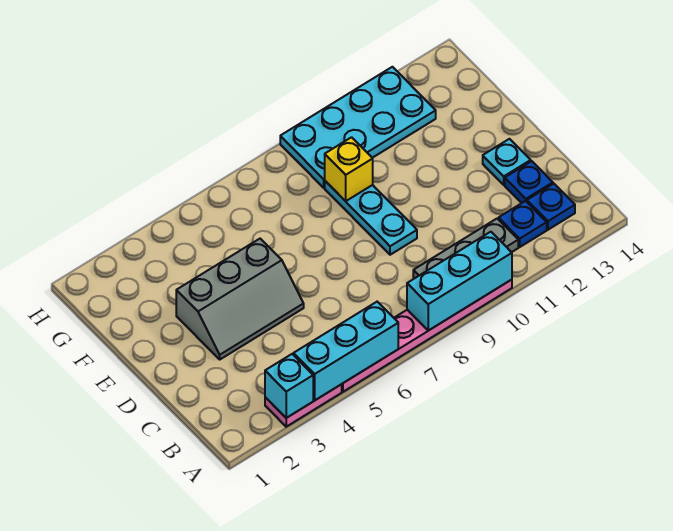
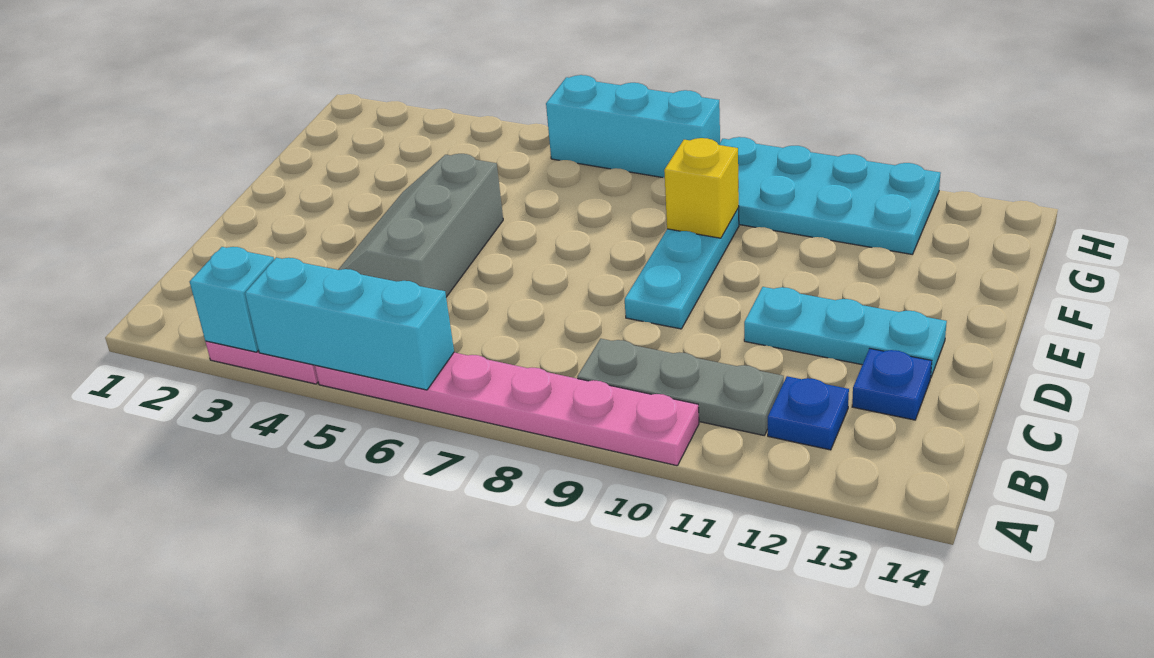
cyan 1x3 brick [407,232,512,331] -> cyan 1x3 brick moved to [546,75,720,178]
blue 1x1 plate [527,184,575,230] -> none
grey 2x3 slope [176,239,304,359] -> grey 2x3 slope turned to [338,154,503,297]
cyan 1x1 plate [483,139,531,185] -> cyan 1x3 plate [744,287,947,378]

